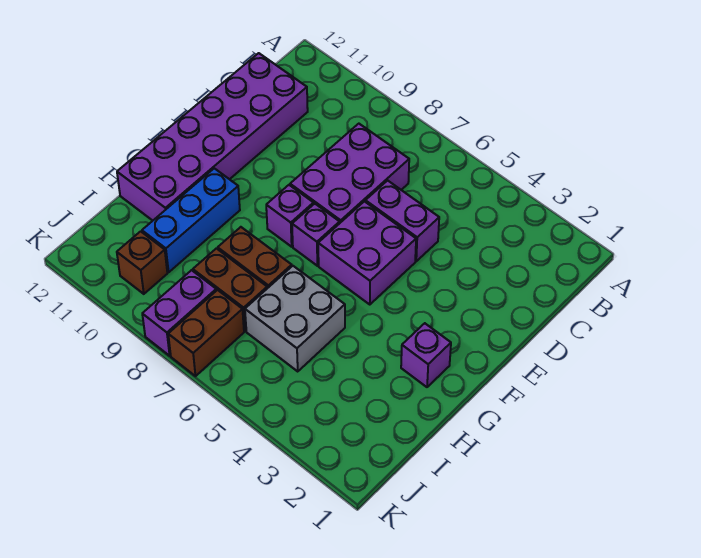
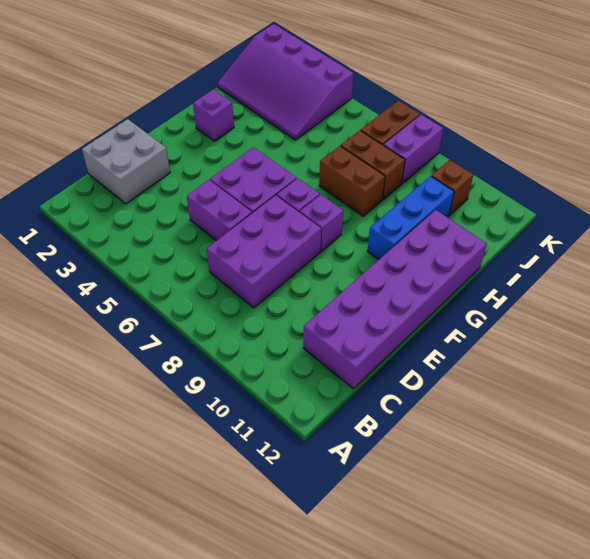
grey 2x2 brick [245,266,345,371] -> grey 2x2 brick moved to [82,119,170,204]
none -> purple 3x4 slope [218,24,353,140]

